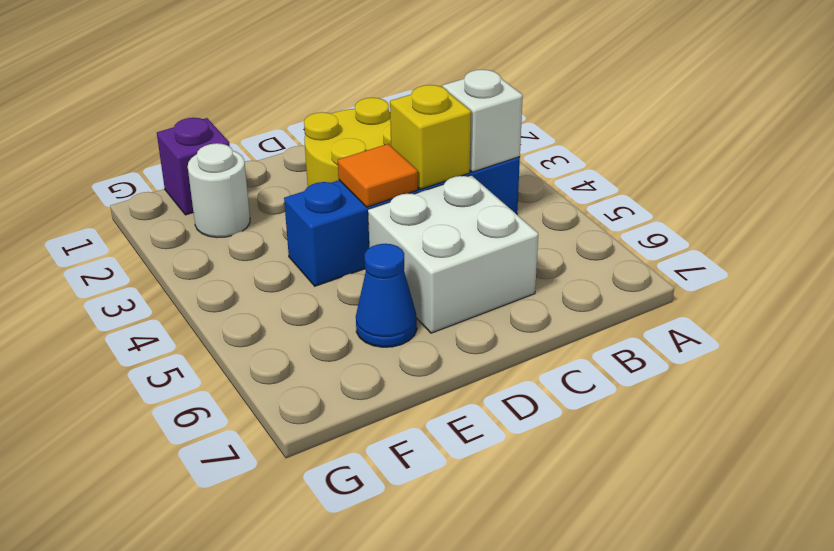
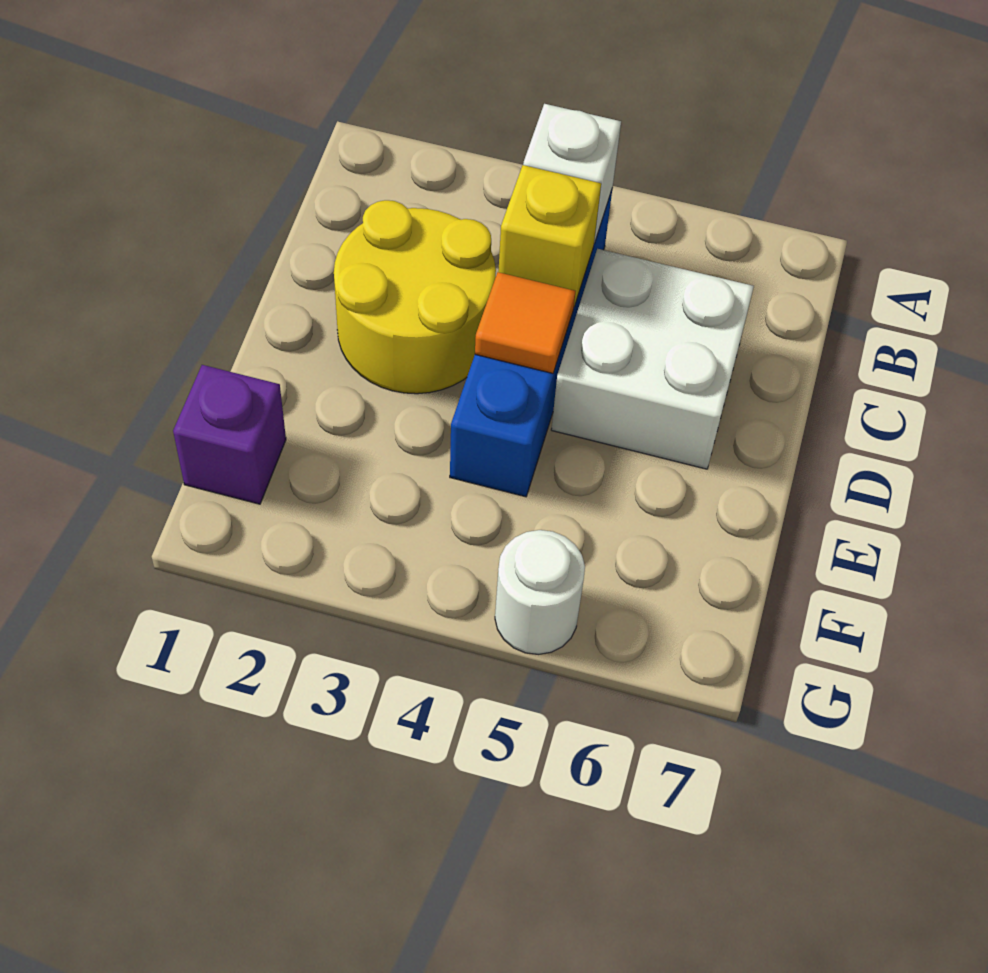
blue 1x1 cone [356,244,417,347] -> none
white 1x1 round brick [188,143,250,238] -> white 1x1 round brick moved to [495,530,585,654]

